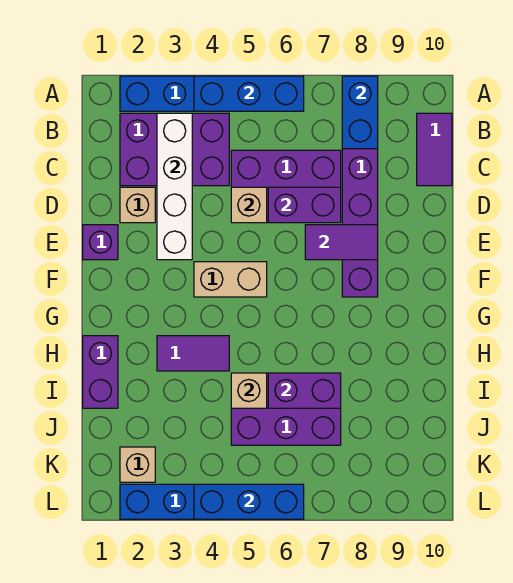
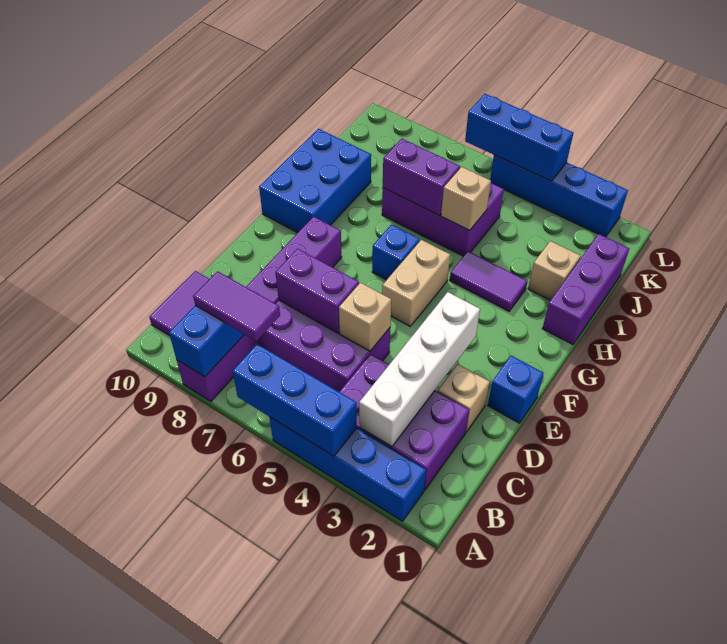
purple 1x1 brick [83,225,118,260] -> blue 1x1 brick [488,356,544,423]
purple 1x2 tile [305,225,378,260] -> purple 1x2 tile moved to [193,271,280,341]
tan 1x2 brick [194,262,267,297] -> tan 1x2 brick turned to [382,240,450,326]
none -> blue 1x1 brick [372,225,420,280]
none -> blue 2x3 brick [259,129,371,233]
purple 1x2 brick [83,336,118,408] -> purple 1x3 brick [542,234,629,344]
tan 1x1 brick [120,447,155,482] -> tan 1x1 brick moved to [528,241,581,300]

